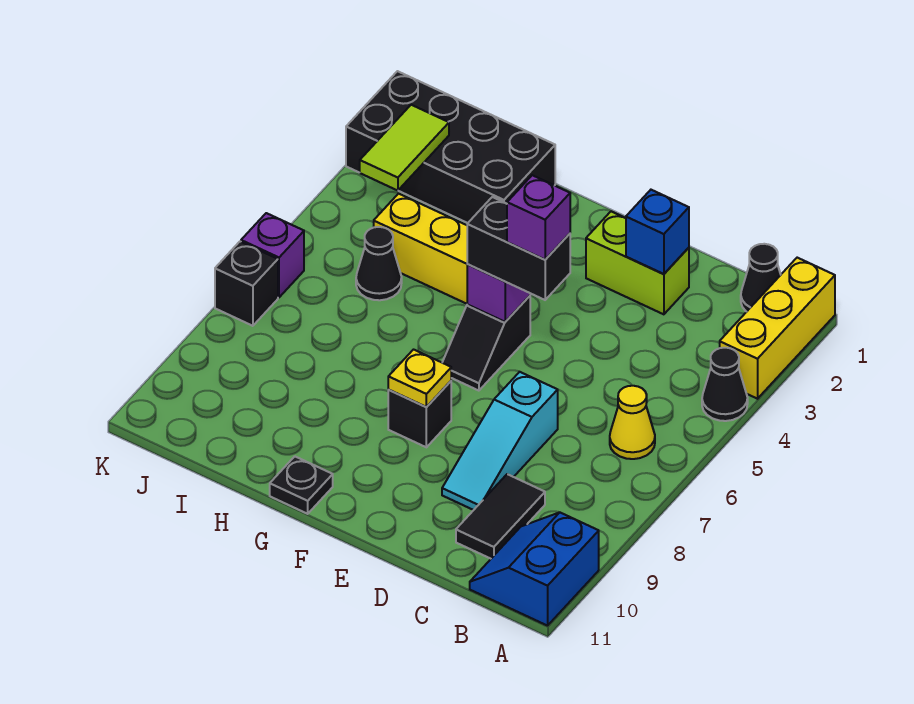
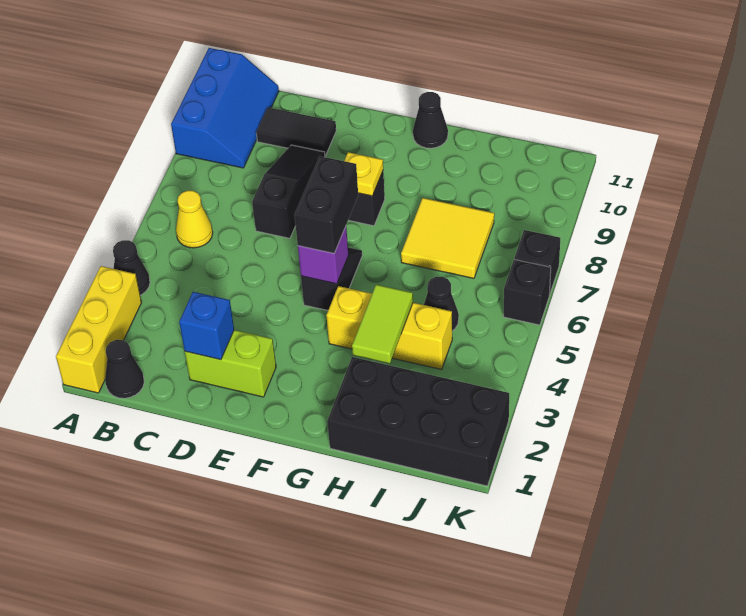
blue 2x2 slope [470,512,599,626] -> blue 2x3 slope [171,48,279,168]
black 1x2 tile [456,474,545,559] -> black 1x2 tile turned to [256,108,336,156]
cyan 1x3 slope [442,372,558,510] -> black 1x3 slope [252,145,325,238]
black 1x2 brick [467,197,570,300] -> black 1x2 brick turned to [294,156,358,253]
purple 1x1 brick [507,175,570,260] -> none
black 1x1 plate [270,457,333,514] -> black 1x1 cone [413,92,448,148]
none -> yellow 2x2 tile [401,198,494,278]
lime 1x2 tile [360,105,449,191] -> lime 1x2 tile moved to [352,285,413,363]
purple 1x1 brick [241,213,304,297] -> black 1x1 brick [503,259,551,325]

